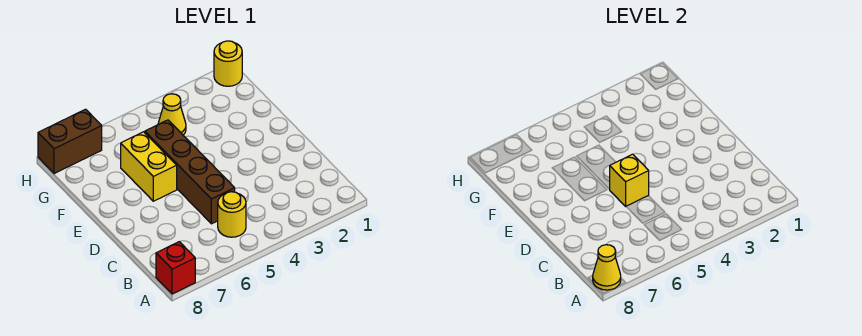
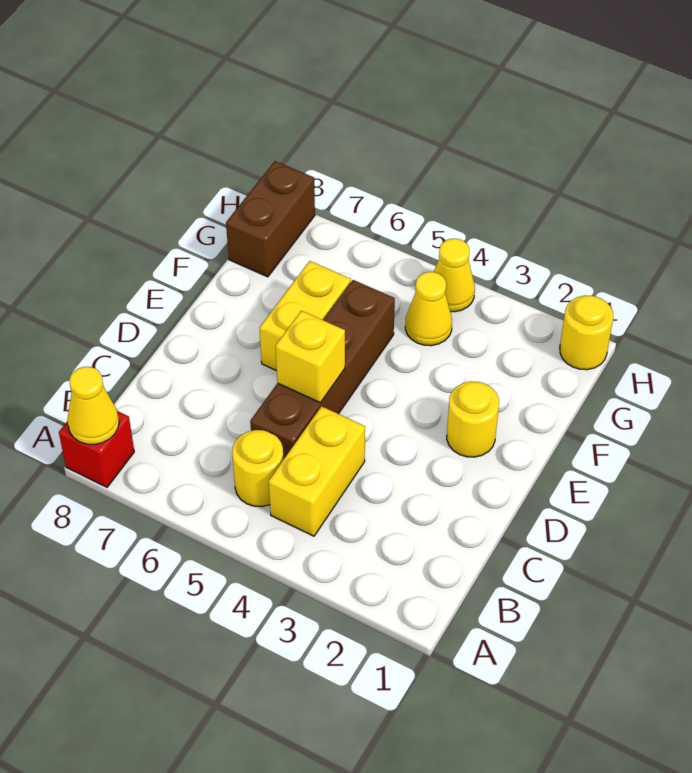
none -> yellow 1x2 brick [269,406,365,536]
none -> yellow 1x1 round brick [447,381,499,457]
none -> yellow 1x1 cone [434,239,475,312]
brown 1x2 brick [38,109,102,174] -> brown 1x2 brick turned to [226,161,315,277]

